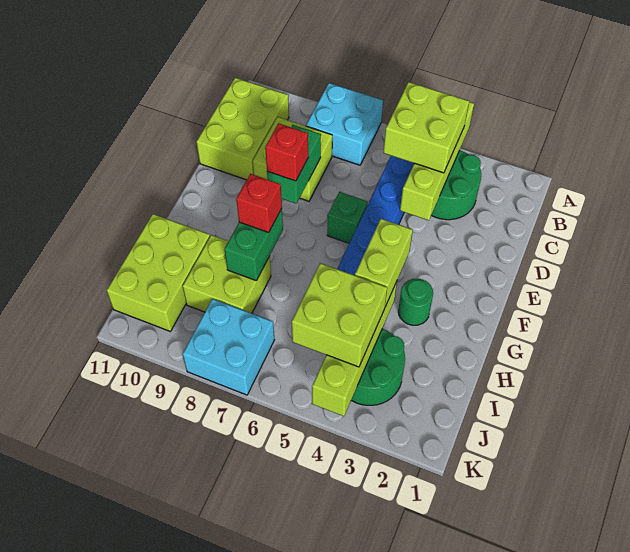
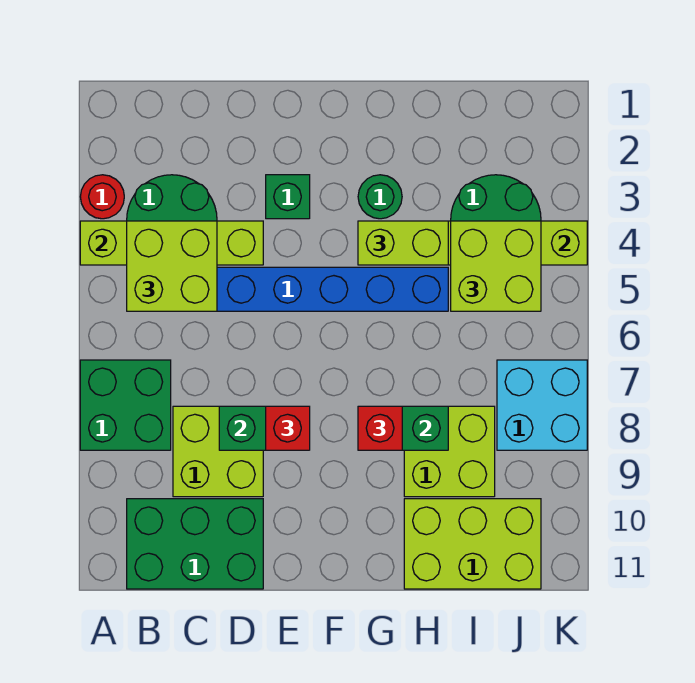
none -> red 1x1 round brick [80,175,124,219]
cyan 2x2 brick [306,83,383,165] -> green 2x2 brick [80,360,171,450]
lime 2x3 brick [196,78,289,180] -> green 2x3 brick [127,499,263,589]
green 1x1 brick [327,192,368,243] -> green 1x1 brick moved to [266,175,310,219]

